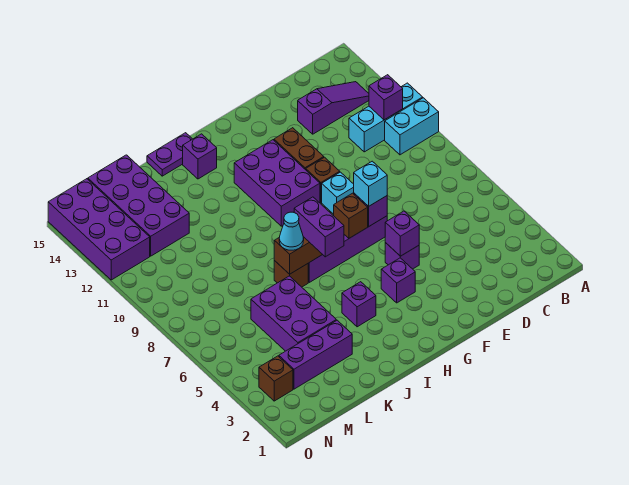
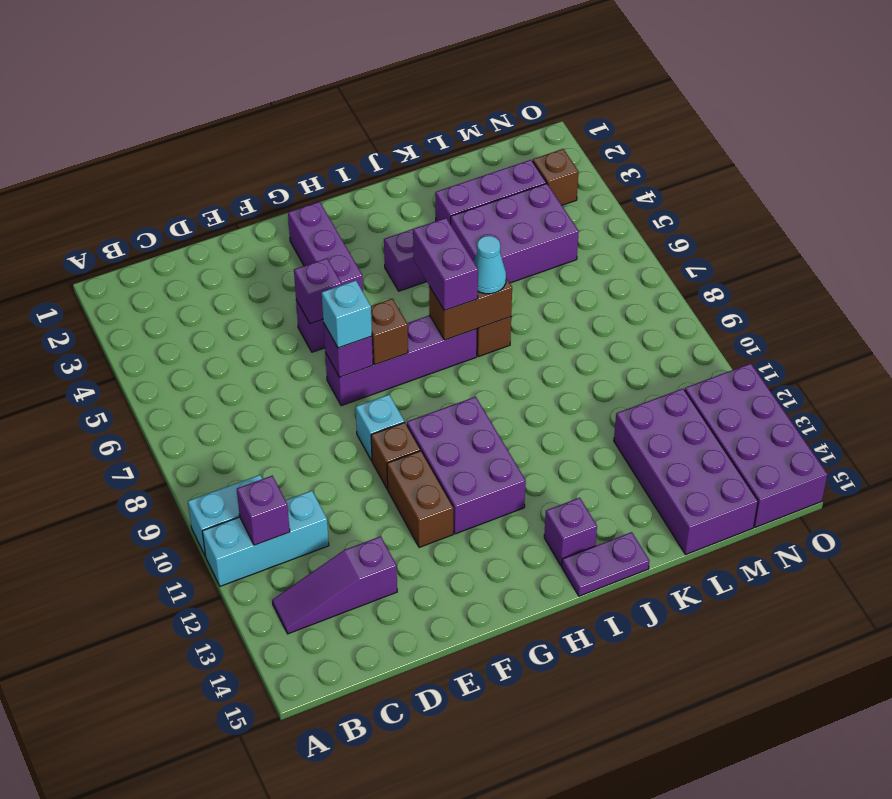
purple 1x1 brick [381,258,415,303] -> purple 1x3 brick [288,202,363,292]
purple 2x3 brick [251,276,336,351] -> purple 2x3 brick turned to [451,183,579,283]

